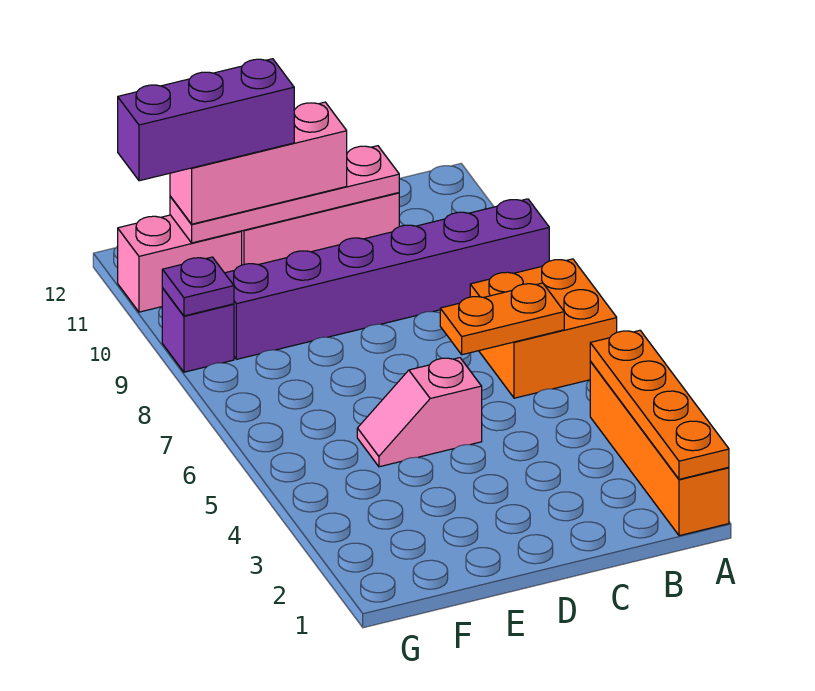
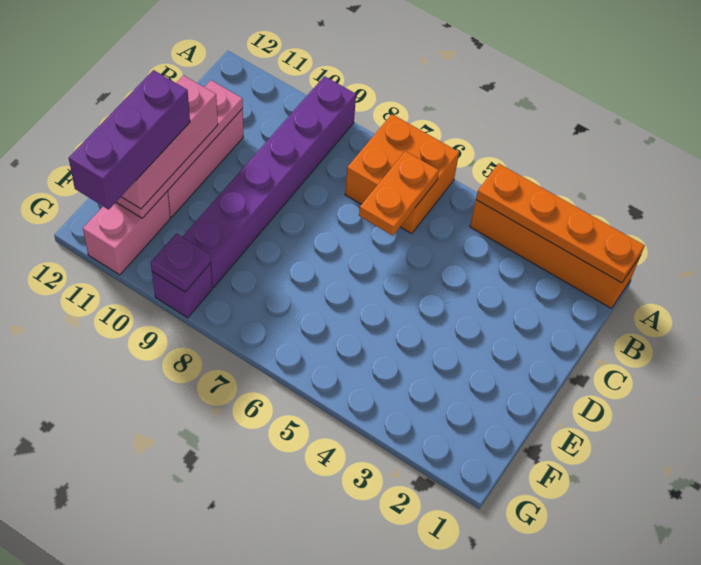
pink 1x2 slope [357,358,482,467] -> none

